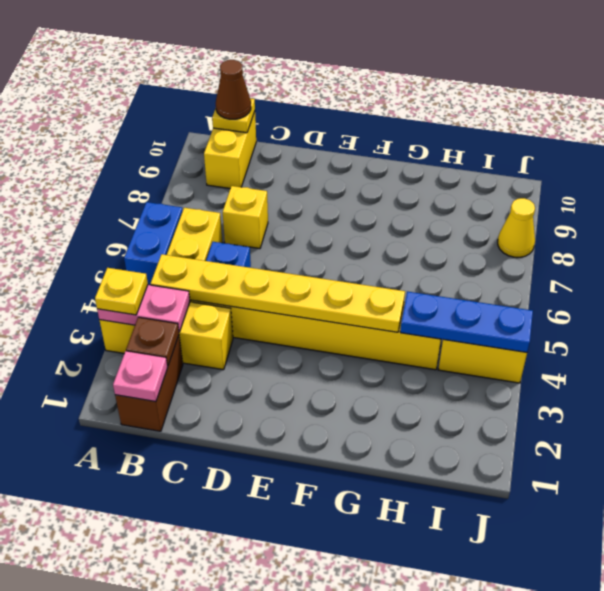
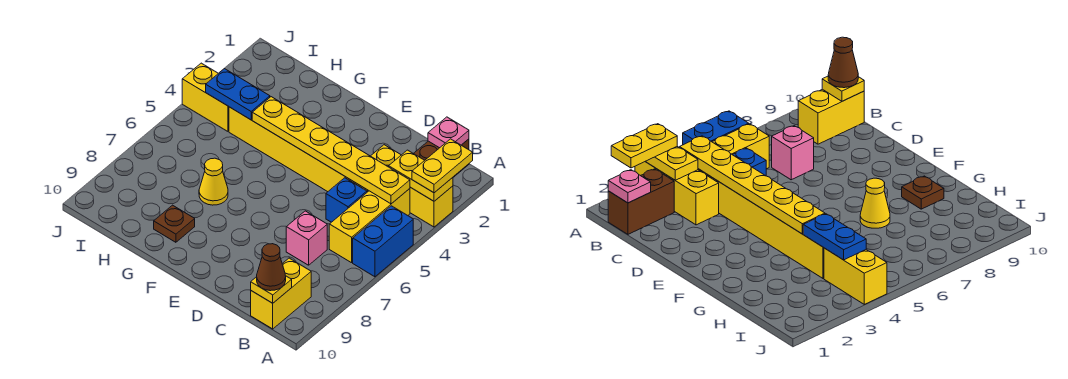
pink 1x2 plate [97,285,190,332] -> yellow 1x2 plate [389,150,453,201]
yellow 1x1 plate [95,268,148,315] -> yellow 1x2 plate [412,139,473,193]
brown 1x1 plate [126,317,179,366] -> brown 1x1 plate moved to [154,205,195,242]
yellow 1x1 brick [223,186,268,249] -> pink 1x1 brick [286,211,327,265]
blue 1x3 plate [400,291,533,352] -> blue 1x2 plate [206,69,270,120]
yellow 1x1 cone [498,198,535,257] -> yellow 1x1 cone moved to [199,158,228,205]

